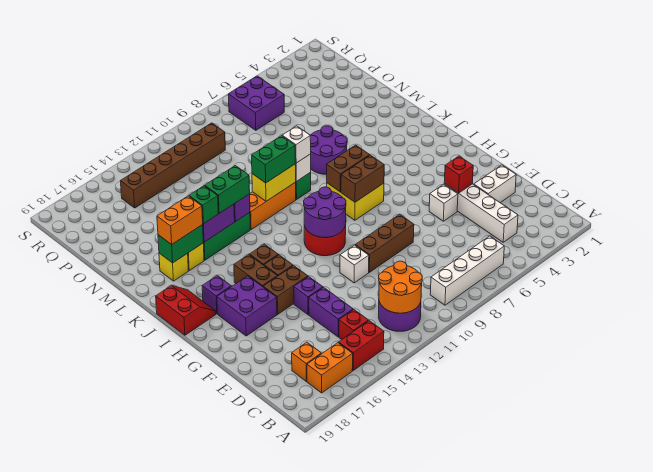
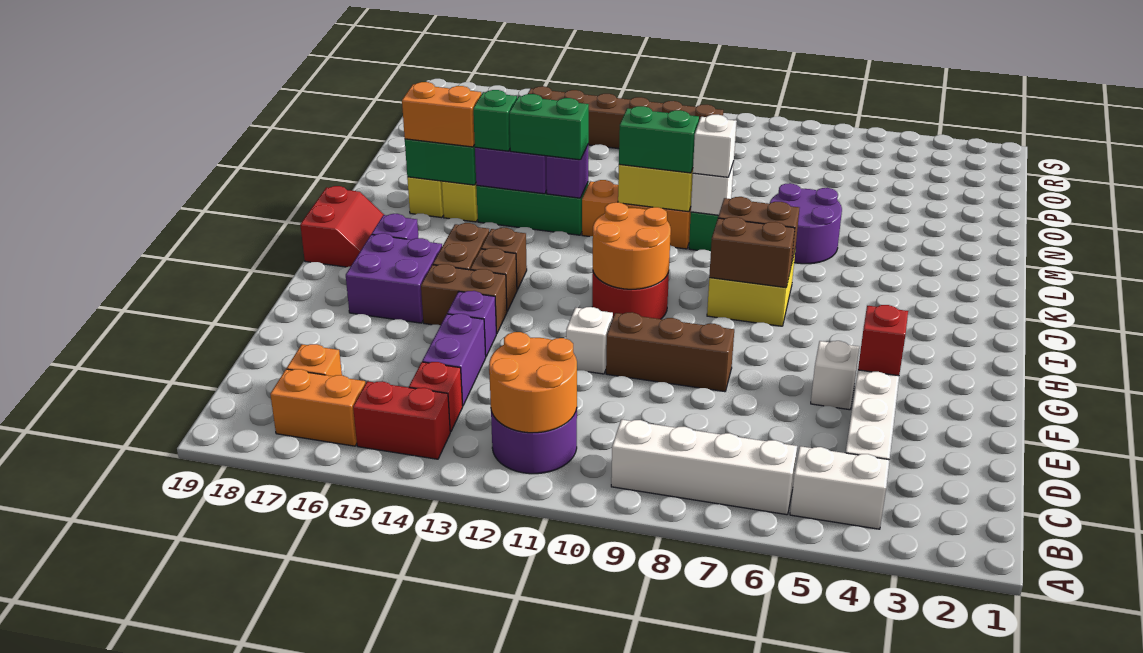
white 1x2 brick [474,165,516,203] -> white 1x2 brick moved to [790,446,889,529]
purple 2x2 round brick [304,187,346,237] -> orange 2x2 round brick [593,202,671,289]
purple 2x2 brick [228,76,284,130] -> none

